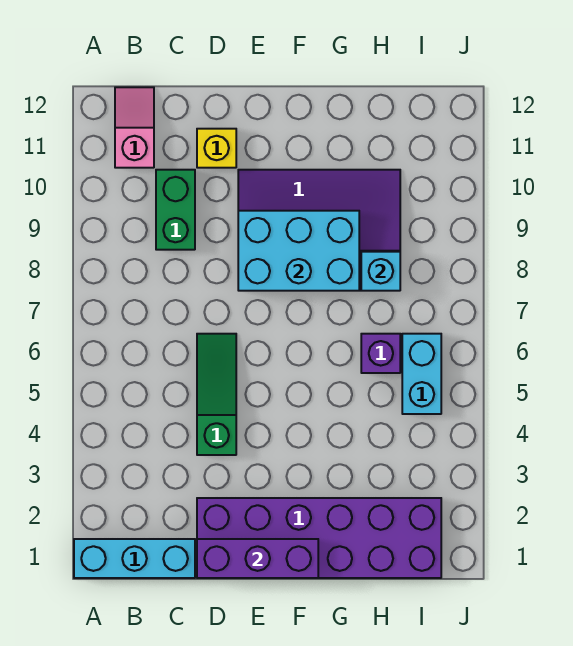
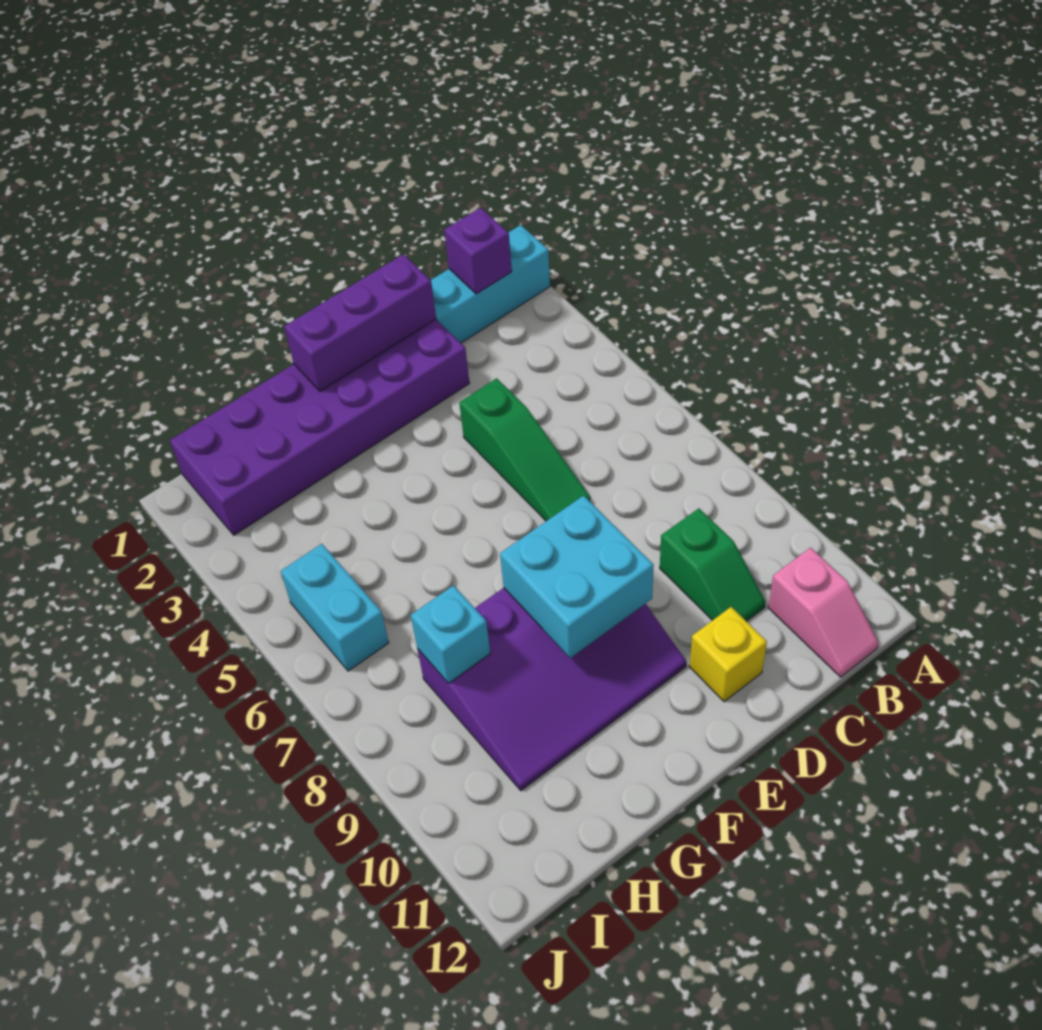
green 1x2 brick [156,170,195,250] -> green 1x2 slope [660,508,765,621]
cyan 2x3 brick [238,211,359,291] -> cyan 2x2 brick [500,496,654,658]
purple 1x1 brick [361,334,400,373] -> purple 1x1 brick moved to [444,208,512,294]

